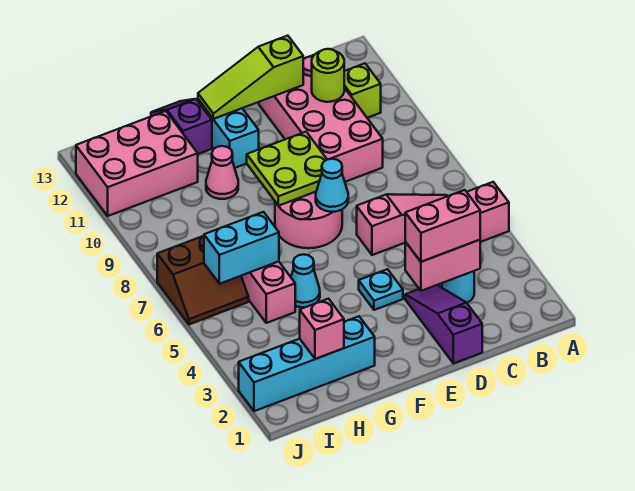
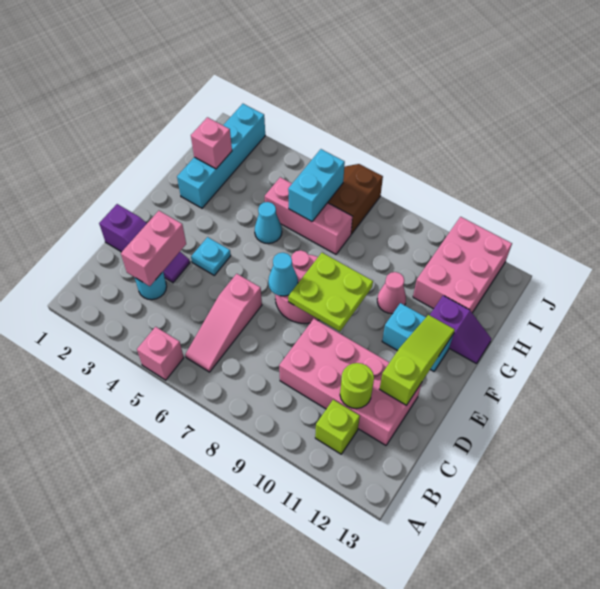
pink 1x2 brick [405,190,480,262] -> none

